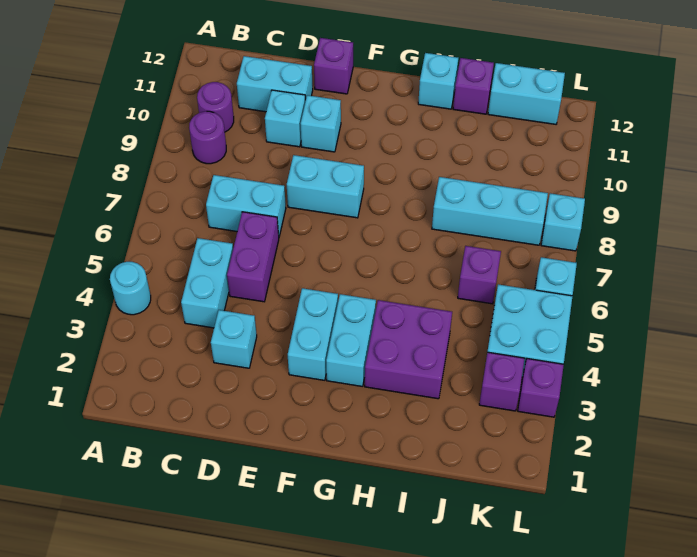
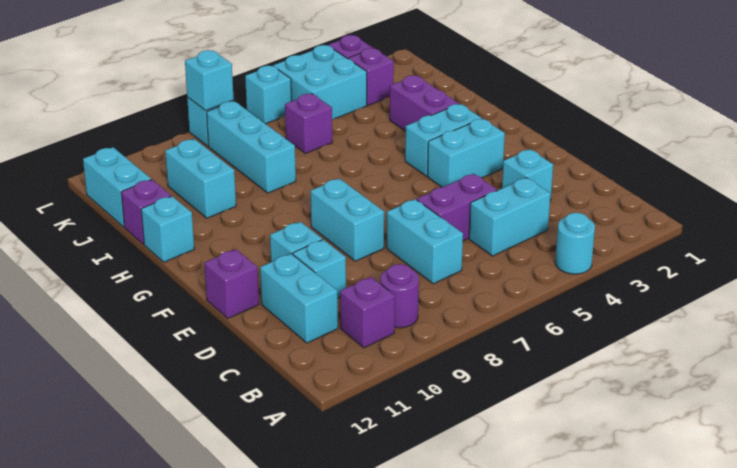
purple 1x1 round brick [197,82,234,132] -> purple 1x1 brick [340,277,395,348]
purple 2x2 brick [365,300,452,399] -> purple 1x2 brick [390,75,459,131]
none -> cyan 1x2 brick [165,139,236,218]
none -> cyan 1x1 brick [185,50,234,111]

